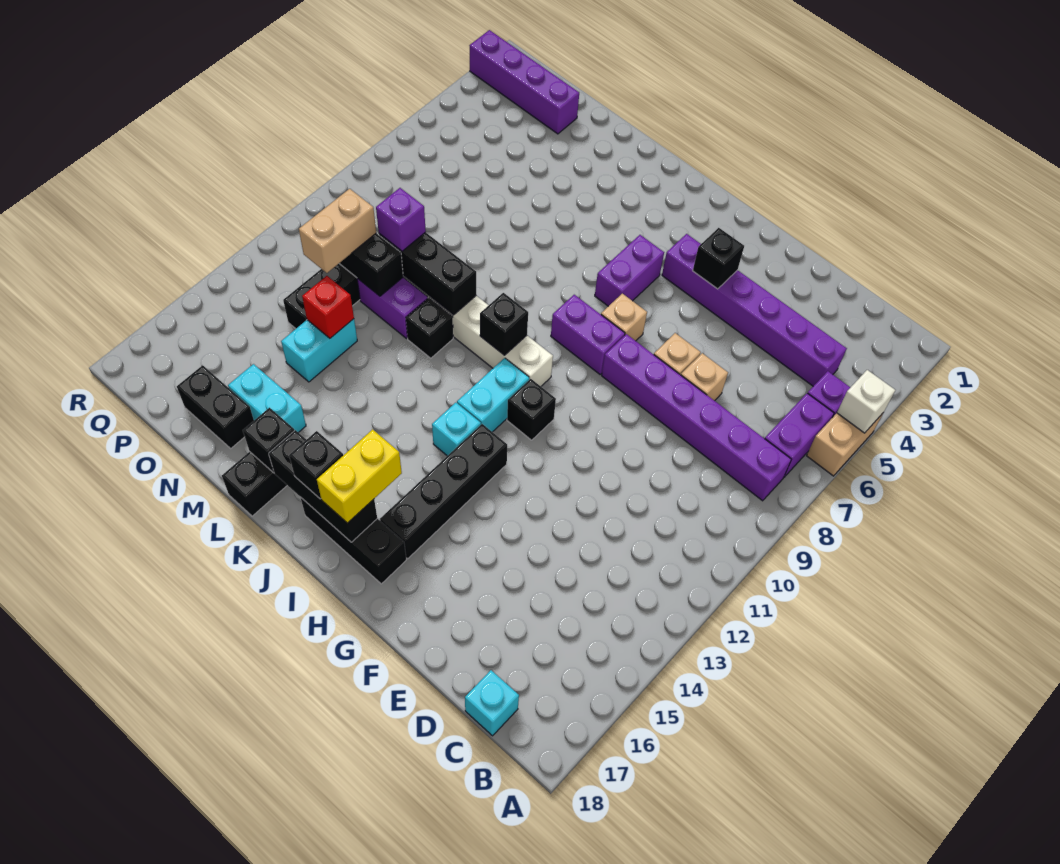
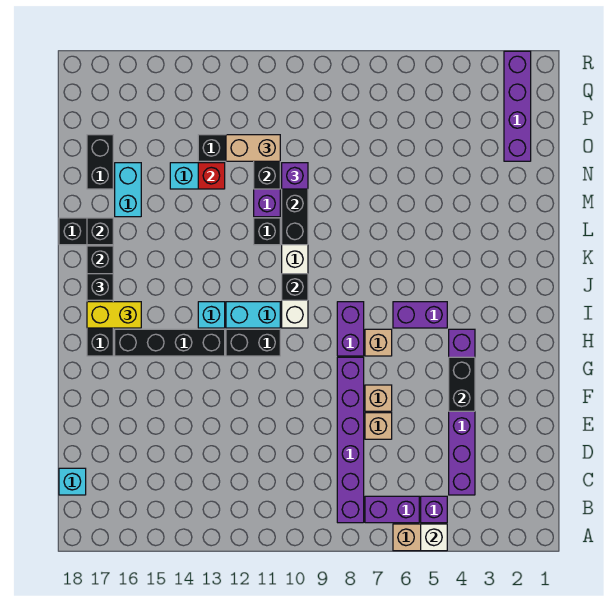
black 1x1 brick [693,228,744,289] -> black 1x2 brick [449,357,475,411]
black 1x1 brick [507,379,556,440] -> black 1x2 brick [226,329,280,356]

